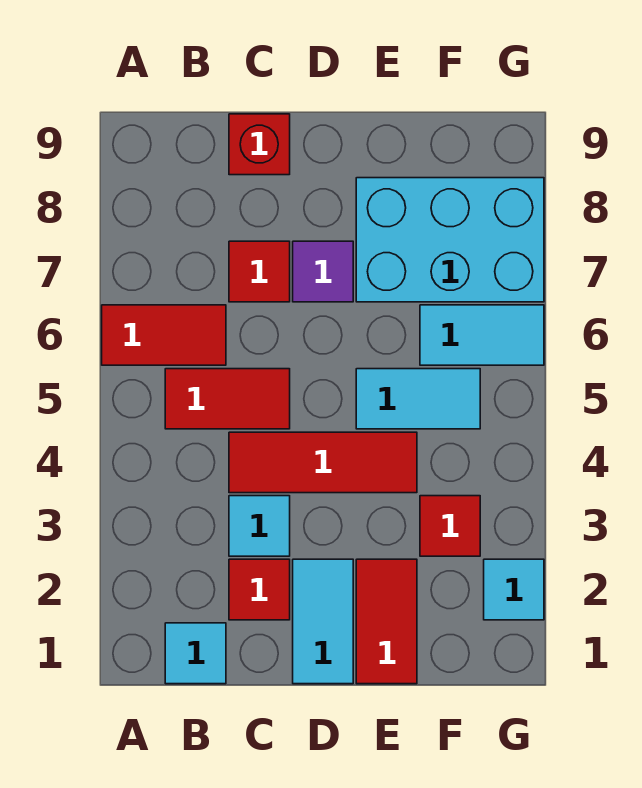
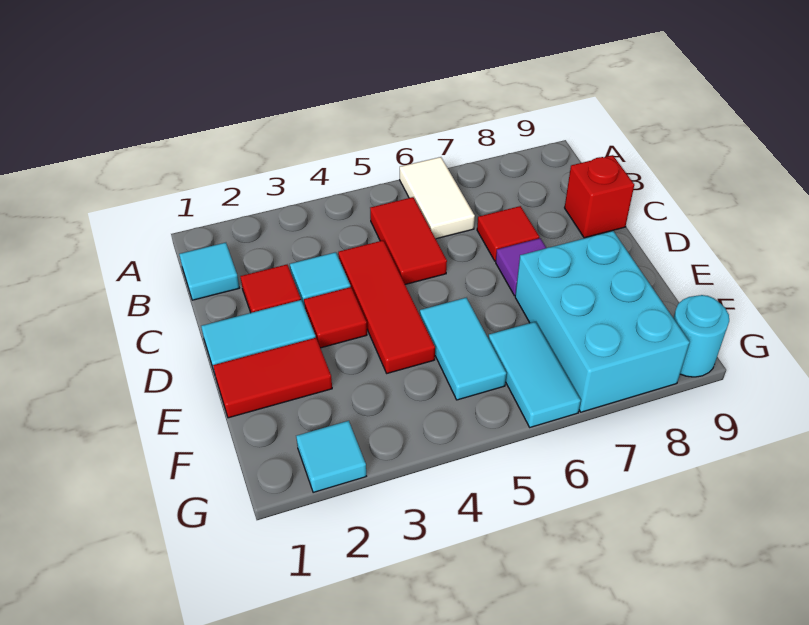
red 1x2 tile [102,305,226,365] -> white 1x2 tile [400,157,475,239]
red 1x1 tile [420,496,480,556] -> red 1x1 tile moved to [304,287,367,348]
none -> cyan 1x1 round brick [674,295,729,377]

